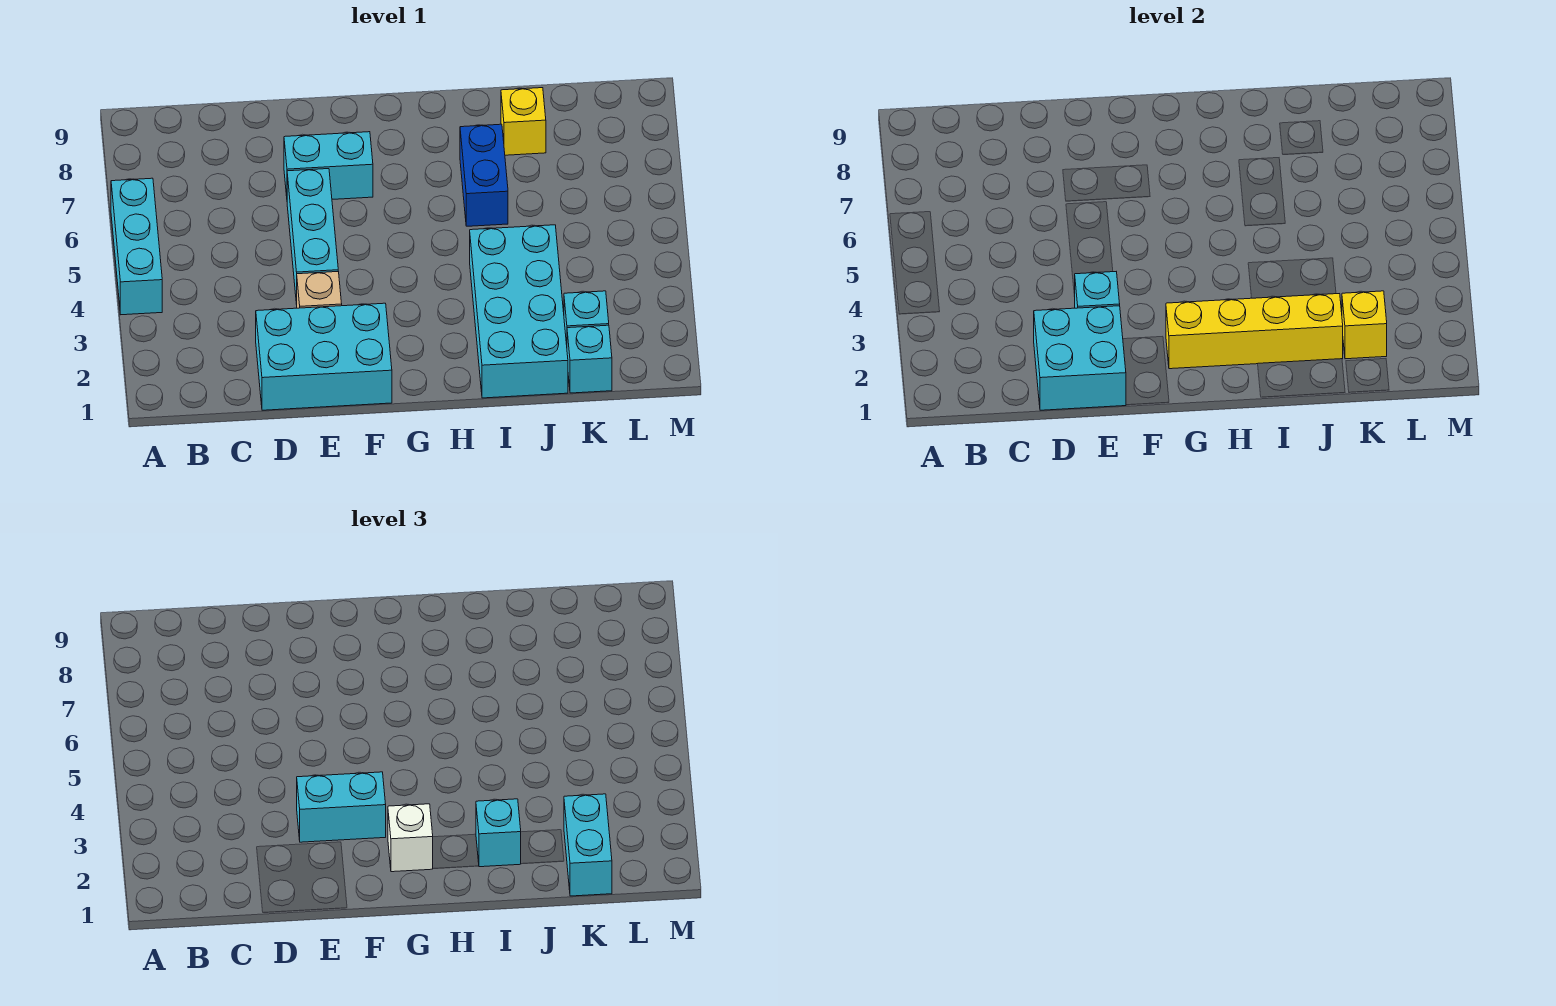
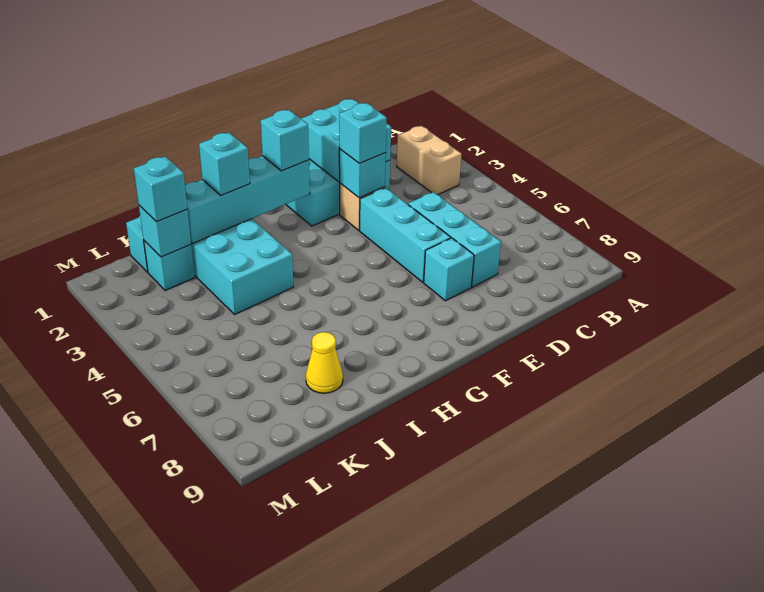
cyan 1x3 brick [111,178,162,315] -> cyan 1x3 brick moved to [408,192,501,287]
none -> tan 1x2 brick [397,126,461,195]
cyan 1x2 brick [297,772,386,842] -> cyan 1x1 brick [339,103,387,163]
cyan 1x2 brick [284,132,373,199] -> cyan 1x1 brick [424,238,474,301]
yellow 1x4 brick [1166,294,1343,369] -> cyan 1x4 brick [185,156,310,243]
white 1x1 brick [388,804,433,872] -> cyan 1x1 brick [261,110,309,171]
blue 1x2 brick [460,124,508,226] -> none
yellow 1x1 brick [501,88,546,155] -> yellow 1x1 cone [306,332,343,393]
cyan 1x2 brick [564,794,612,896] -> cyan 1x1 brick [134,157,187,222]
yellow 1x1 brick [1342,291,1387,359] -> cyan 1x1 brick [139,205,191,257]

